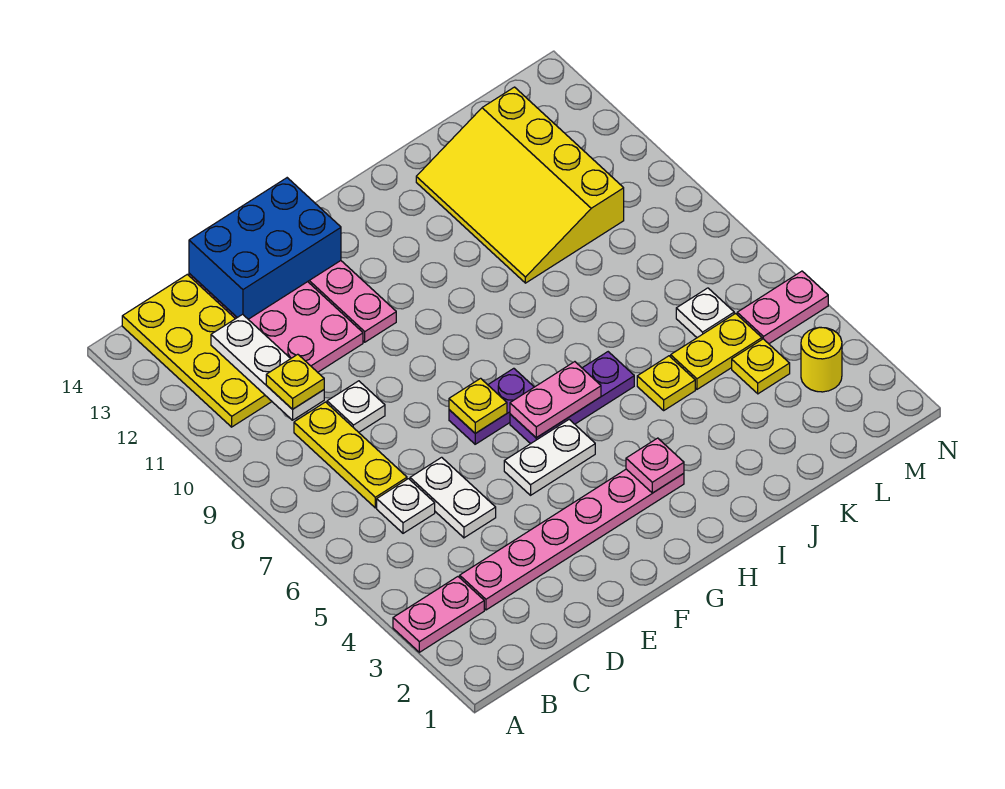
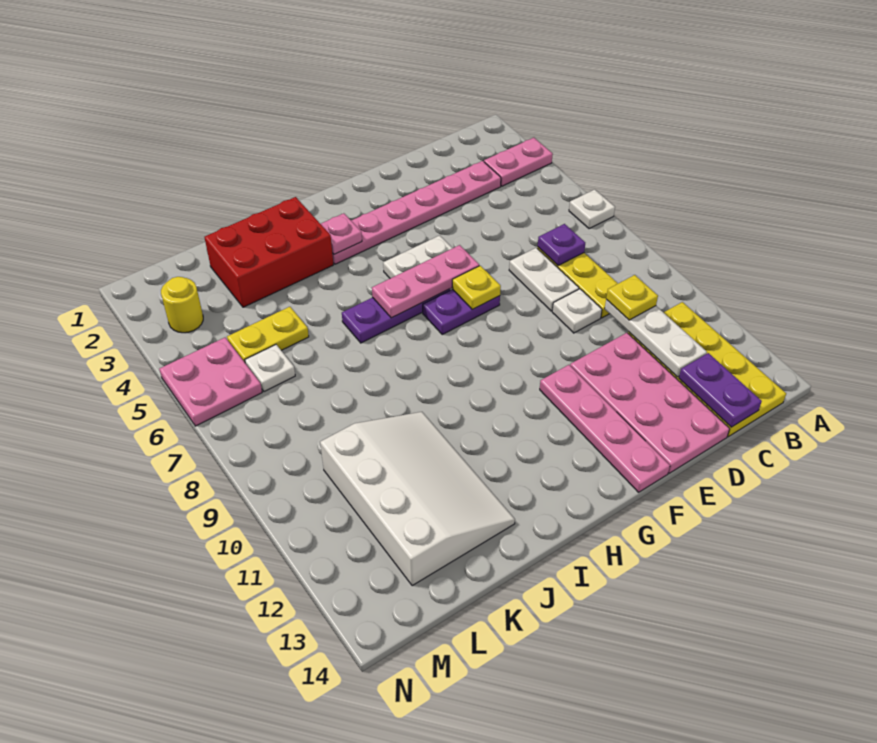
white 1x1 plate [377,479,435,533] -> white 1x1 plate moved to [569,189,615,229]
none -> purple 1x1 plate [538,224,585,265]
none -> purple 1x2 plate [679,353,762,427]
white 1x2 plate [410,457,496,538] -> white 1x2 plate moved to [509,248,579,311]
blue 2x3 brick [189,178,341,319] -> none
pink 1x2 plate [510,362,601,438] -> pink 1x3 plate [372,245,479,318]
none -> red 2x3 brick [204,197,333,307]
yellow 1x1 plate [637,356,695,410] -> none
yellow 3x4 slope [416,87,624,283] -> white 3x4 slope [320,412,515,586]
yellow 1x1 plate [732,339,790,394] -> none
pink 1x2 plate [737,271,828,344] -> pink 2x2 plate [159,338,262,426]

